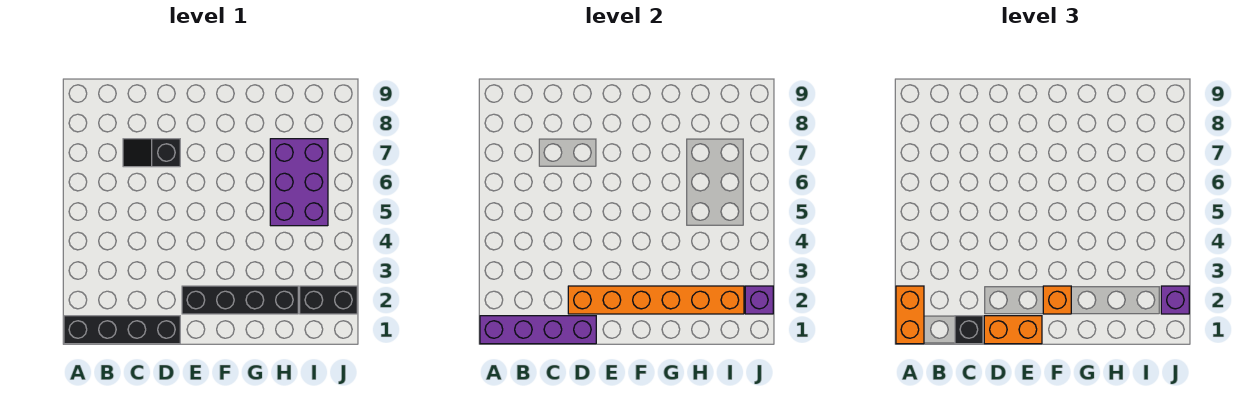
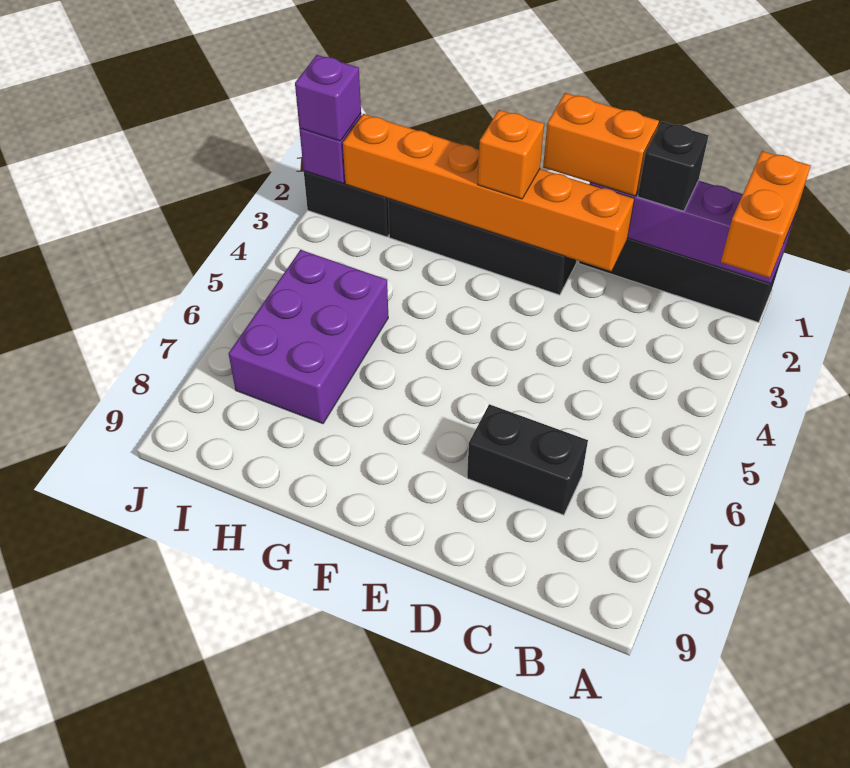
black 1x2 slope [123,139,180,167] -> black 1x2 brick [467,404,588,515]

